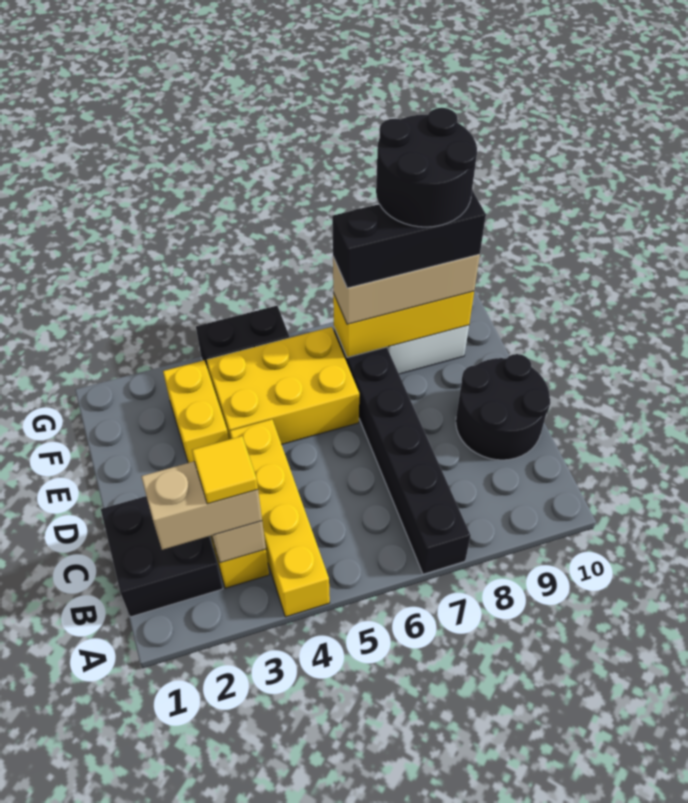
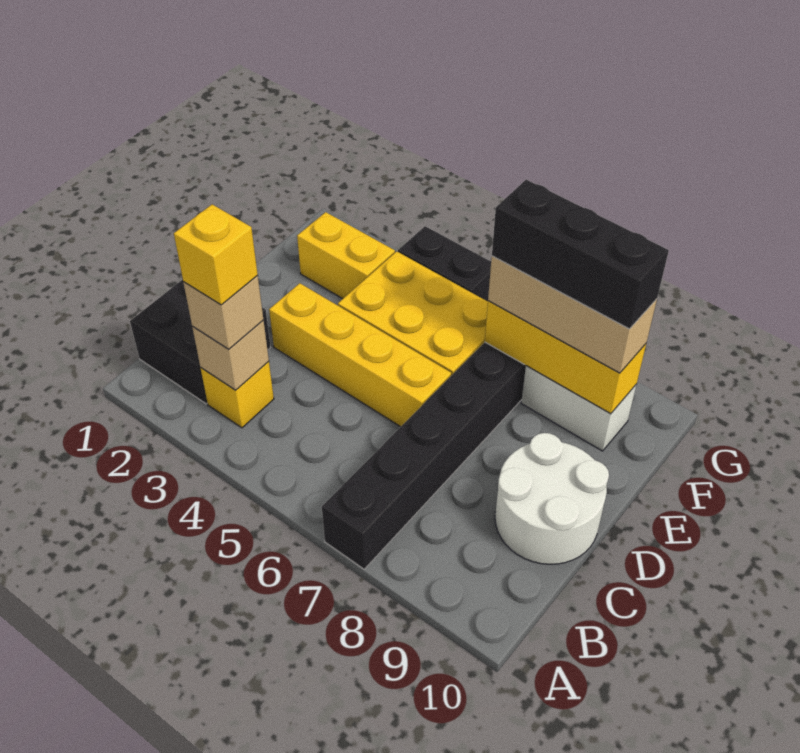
yellow 1x4 brick [230,419,330,617] -> yellow 1x4 brick turned to [269,283,451,427]
tan 1x2 brick [141,461,262,550] -> tan 1x1 brick [183,275,264,349]
yellow 1x1 tile [192,436,258,504] -> yellow 1x1 brick [174,204,258,305]
black 2x2 round brick [456,354,551,460] -> white 2x2 round brick [495,433,609,564]
yellow 1x2 brick [163,360,229,463] -> yellow 1x2 brick turned to [297,212,395,299]
black 2x2 round brick [376,108,477,227] -> none

